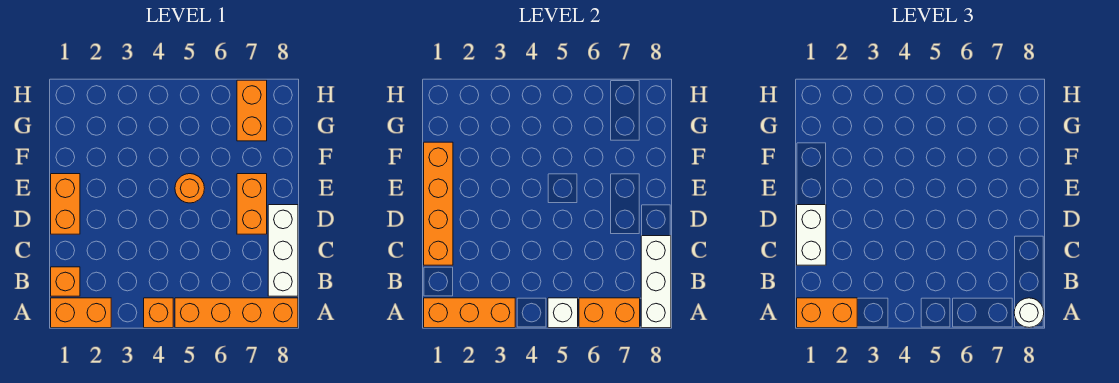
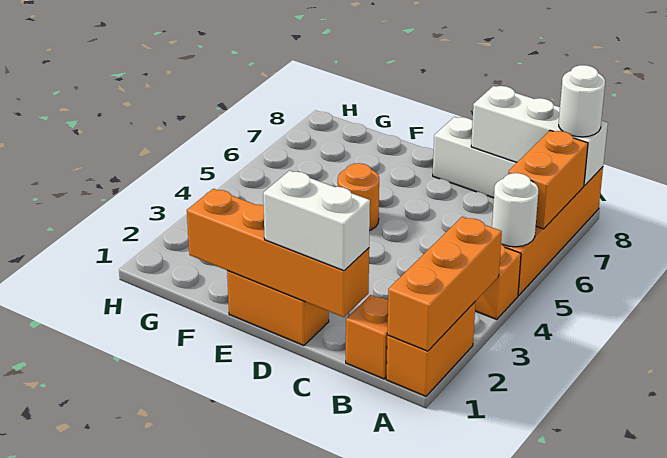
orange 1x2 brick [797,298,857,328] -> none
white 1x1 brick [548,298,578,328] -> white 1x1 round brick [492,173,538,247]
orange 1x2 brick [237,174,267,234] -> none
orange 1x2 brick [237,80,267,141] -> none

